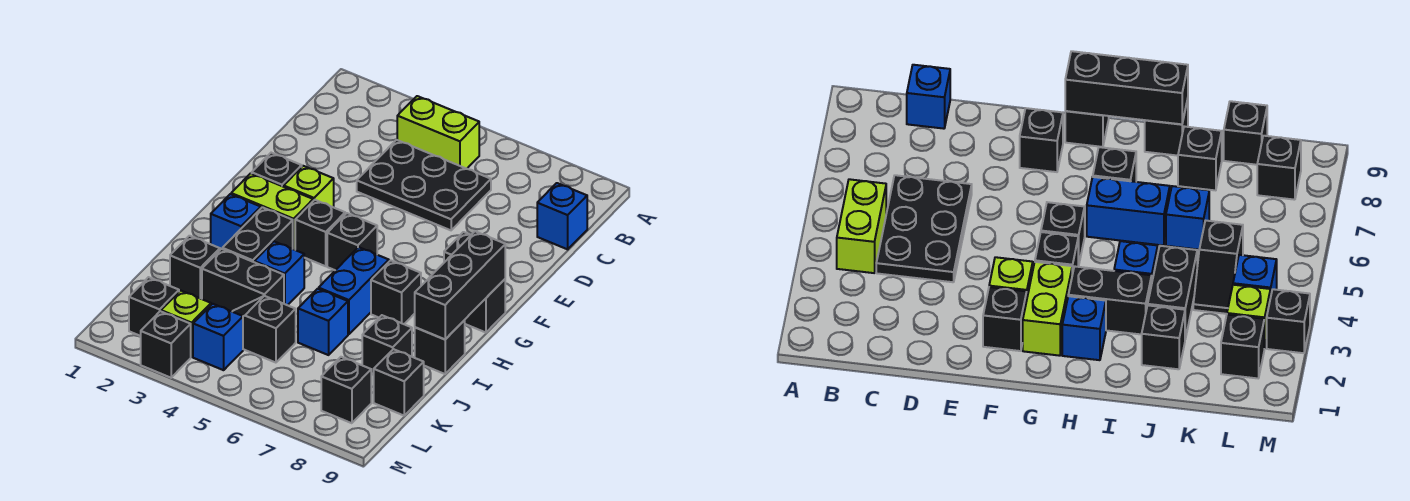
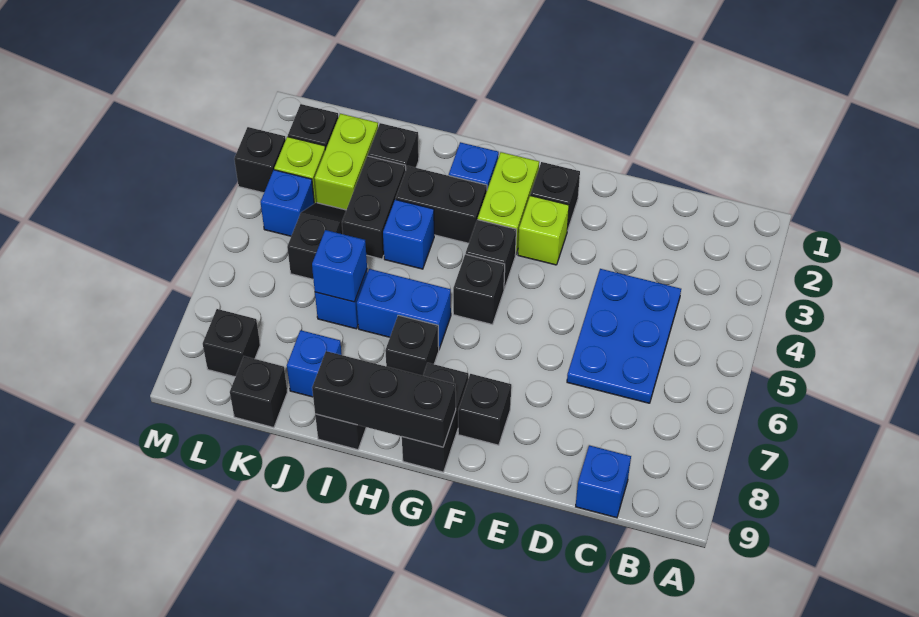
lime 1x2 brick [397,96,479,169] -> lime 1x2 brick moved to [315,114,378,210]
black 2x3 plate [357,140,491,230] -> blue 2x3 plate [567,269,681,403]
black 1x1 brick [465,279,505,332] -> black 1x2 brick [402,363,468,472]
none -> blue 1x1 brick [312,230,367,302]
black 1x1 brick [362,315,412,374] -> blue 1x1 brick [287,330,342,397]

